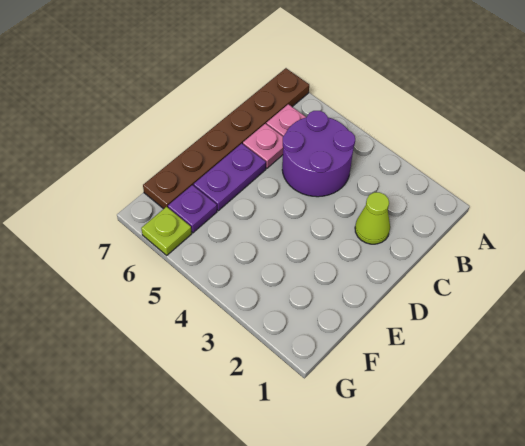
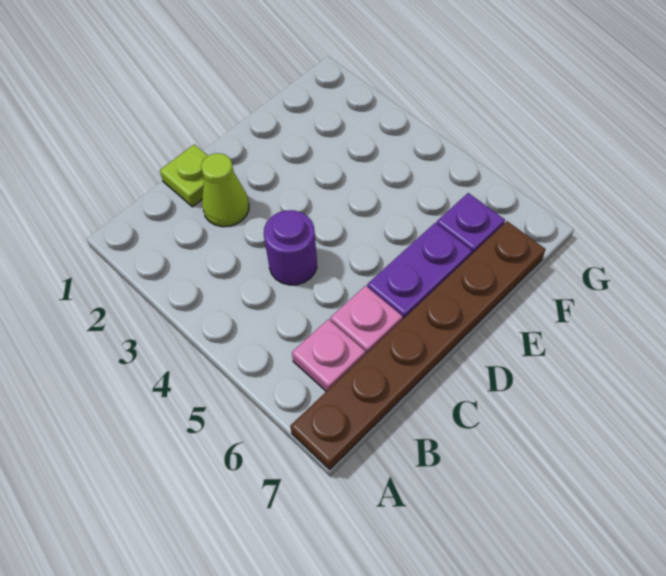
purple 2x2 round brick [282,111,355,197] -> purple 1x1 round brick [264,210,317,285]
lime 1x1 plate [141,207,192,255] -> lime 1x1 plate moved to [160,145,208,207]

